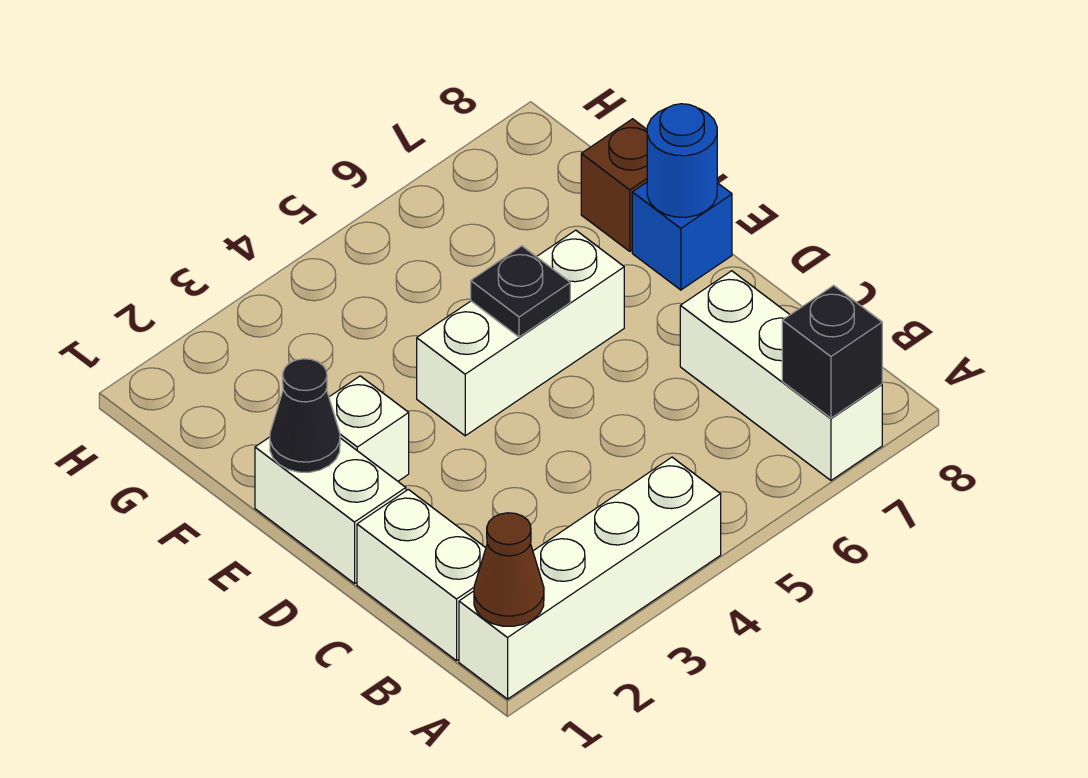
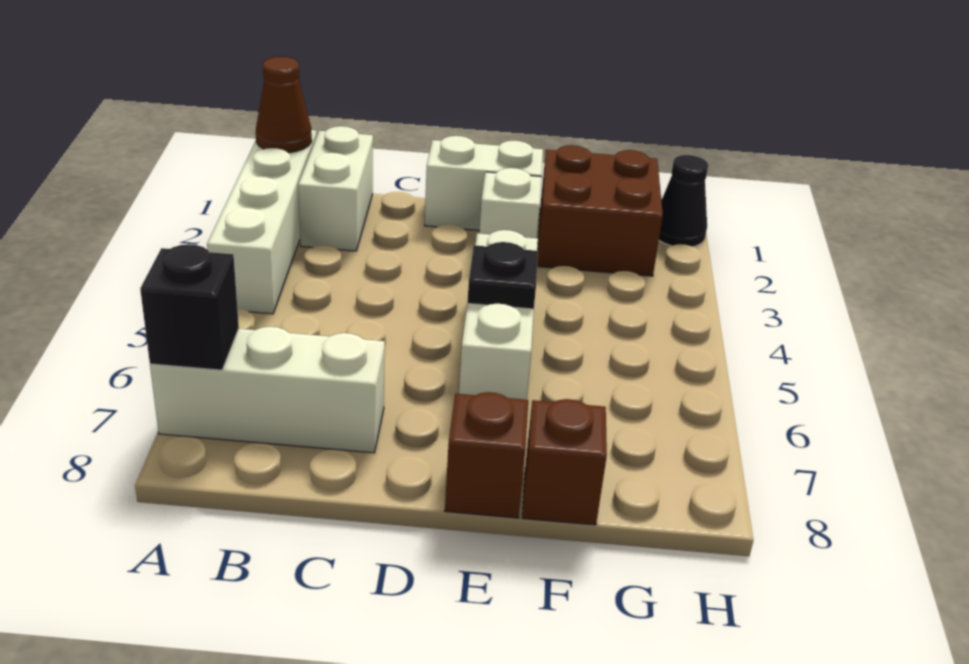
white 1x2 brick [357,489,486,661] -> white 1x2 brick turned to [298,126,373,251]
black 1x1 cone [270,359,340,472] -> black 1x1 cone moved to [659,155,708,247]
blue 1x1 brick [632,182,732,290] -> brown 1x1 brick [445,392,528,518]
blue 1x1 round brick [647,104,717,217] -> none
none -> brown 2x2 brick [537,145,663,276]

